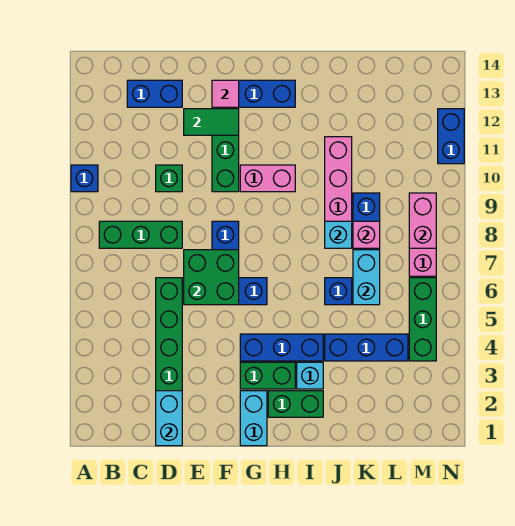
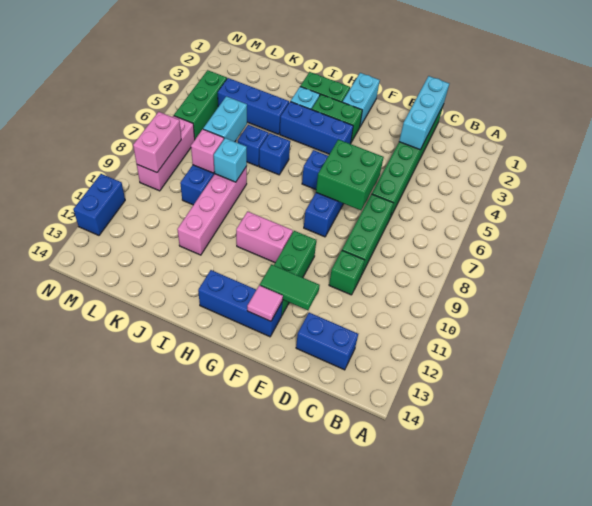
blue 1x1 brick [71,165,98,192] -> blue 1x1 brick moved to [259,133,290,175]
green 1x3 brick [99,221,182,248] -> green 1x3 brick turned to [342,194,393,274]
cyan 1x2 brick [156,391,182,446] -> cyan 1x3 brick [399,76,449,149]

